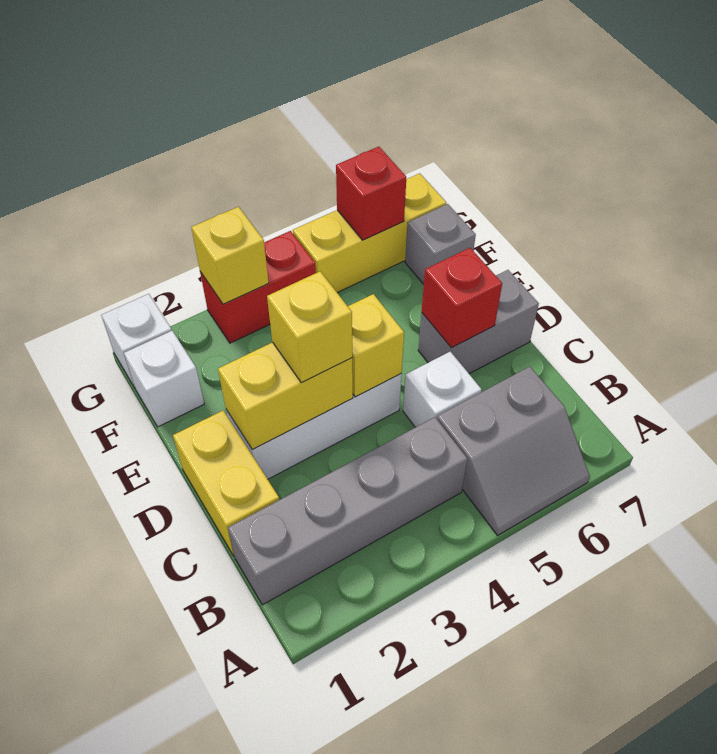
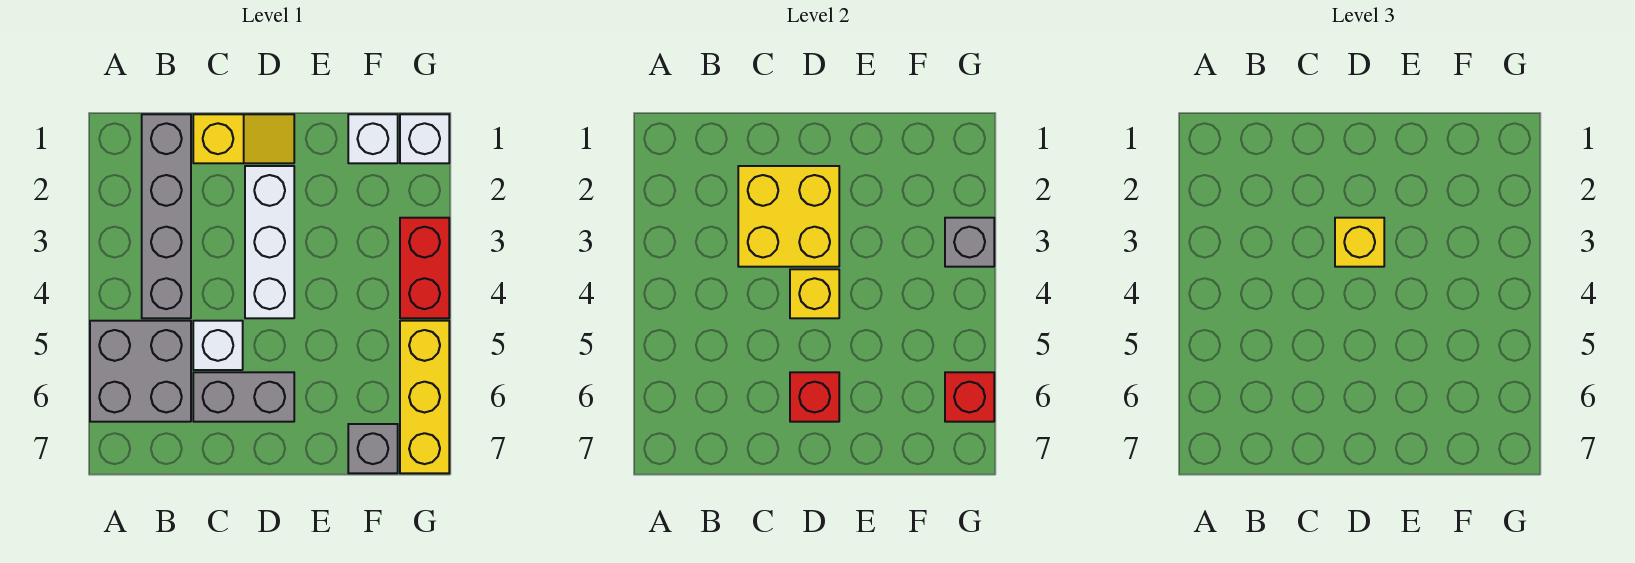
grey 2x2 slope [437,367,590,535] -> grey 2x2 brick [90,321,191,422]
yellow 1x2 brick [173,411,279,557] -> yellow 1x2 slope [193,114,294,163]
yellow 1x2 brick [218,342,353,450] -> yellow 2x2 brick [738,166,839,267]
grey 1x2 brick [418,270,539,374] -> grey 1x2 brick turned to [193,372,294,422]
yellow 1x1 brick [191,207,269,304] -> grey 1x1 brick [945,218,994,267]

